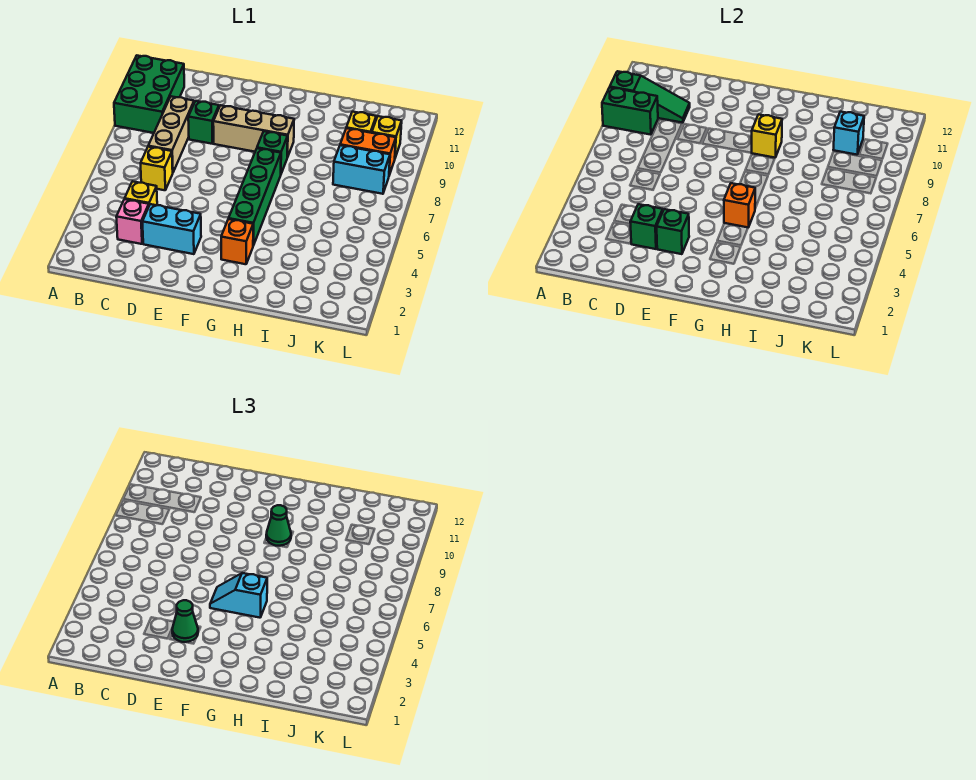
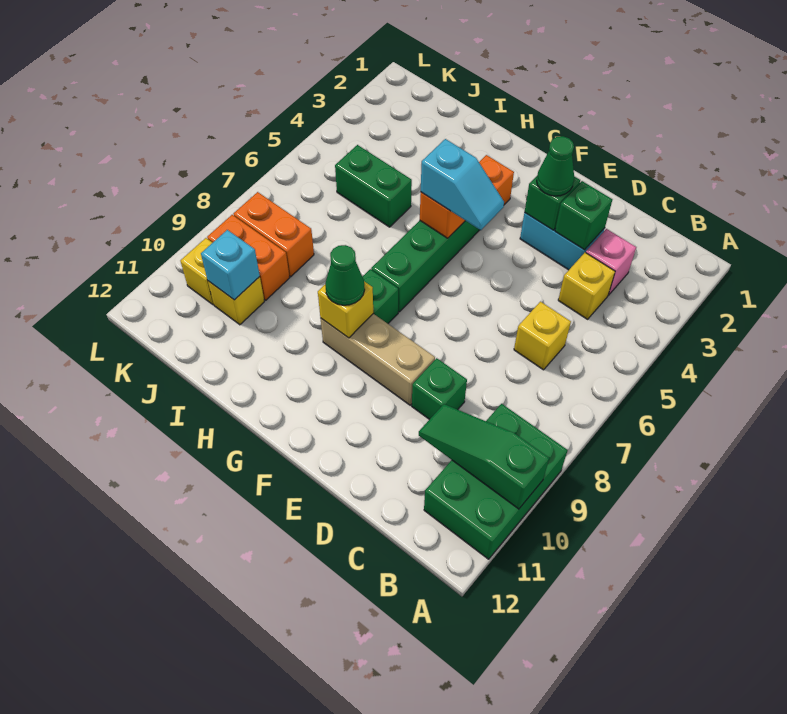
green 1x2 brick [602,87,658,135] -> green 1x2 brick moved to [335,145,412,227]
tan 1x3 brick [148,96,194,172] -> none
cyan 1x2 brick [333,145,390,194] -> orange 1x2 brick [234,192,314,277]

